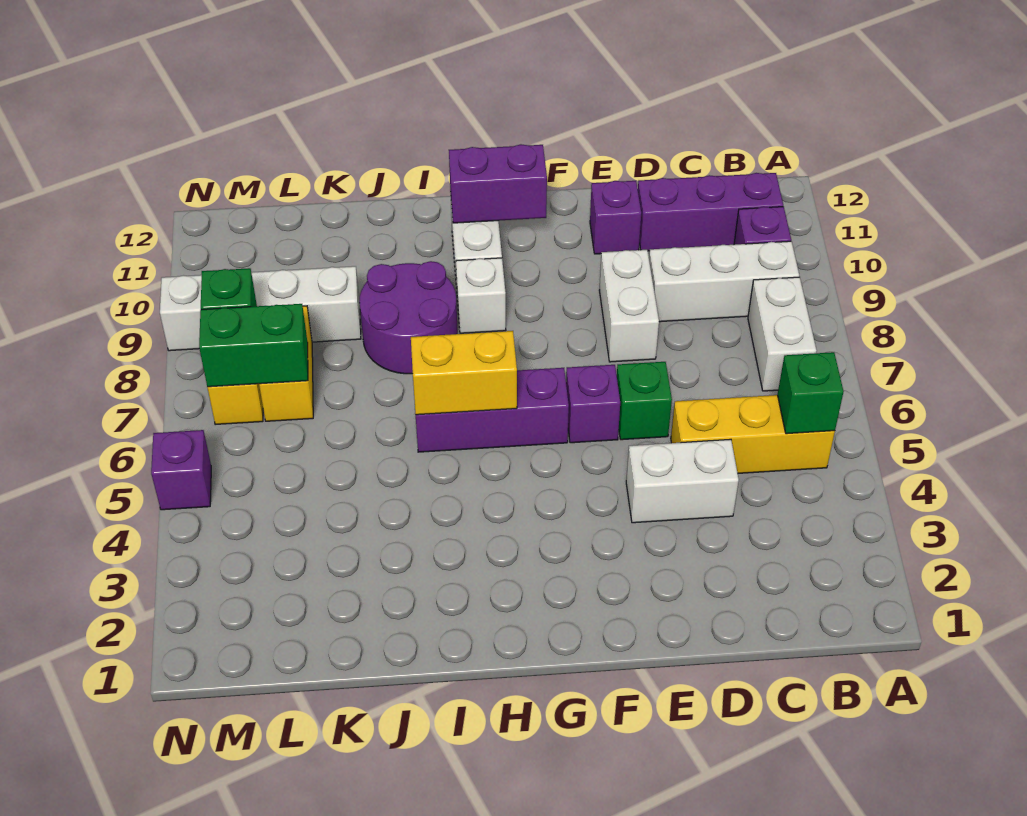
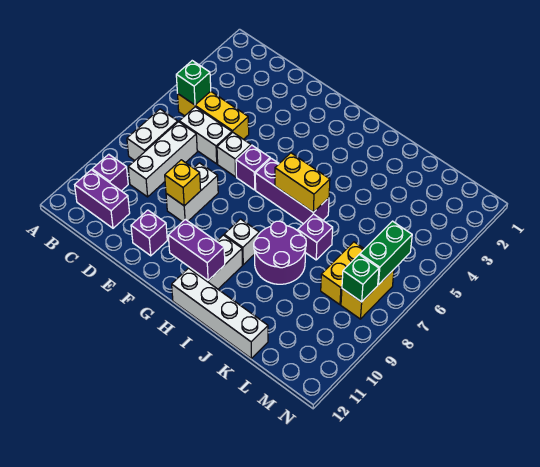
white 1x3 brick [649,241,799,322] -> white 1x3 brick turned to [128,122,197,197]
purple 1x3 brick [638,173,783,251] -> purple 1x2 brick [75,170,130,228]
white 1x2 brick [626,439,739,523] -> white 1x2 brick moved to [179,107,232,164]
green 1x1 brick [617,362,672,440] -> white 1x1 brick [217,132,251,177]
none -> yellow 1x1 brick [165,160,201,206]
white 1x4 brick [160,266,361,351] -> white 1x4 brick moved to [172,268,268,358]
green 1x2 brick [199,304,308,387] -> green 1x2 brick turned to [360,221,412,285]
purple 1x1 brick [151,430,211,510] -> purple 1x1 brick moved to [298,214,333,260]

